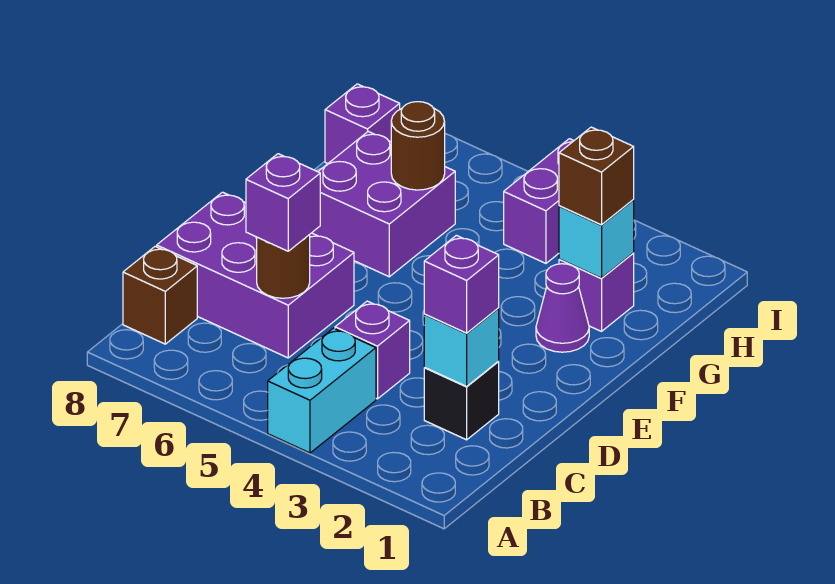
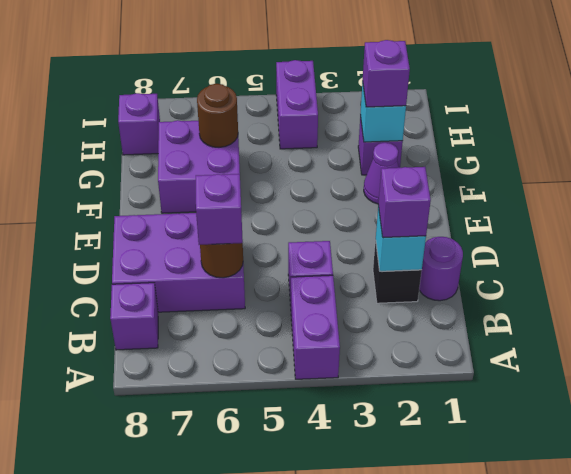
cyan 1x2 brick [268,328,376,453] -> purple 1x2 brick [291,275,340,379]
brown 1x1 brick [123,247,197,344] -> purple 1x1 brick [110,283,158,350]
none -> purple 1x1 round brick [419,237,463,301]
brown 1x1 brick [559,127,634,225] -> purple 1x1 brick [363,40,410,107]

